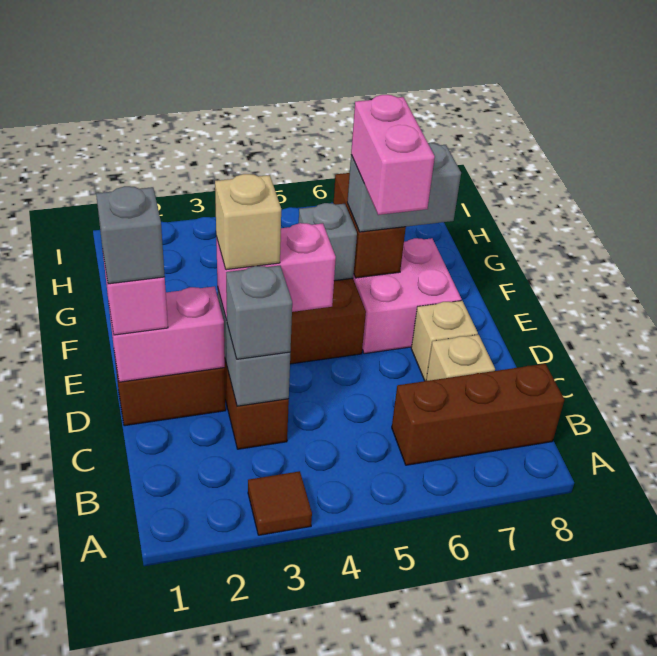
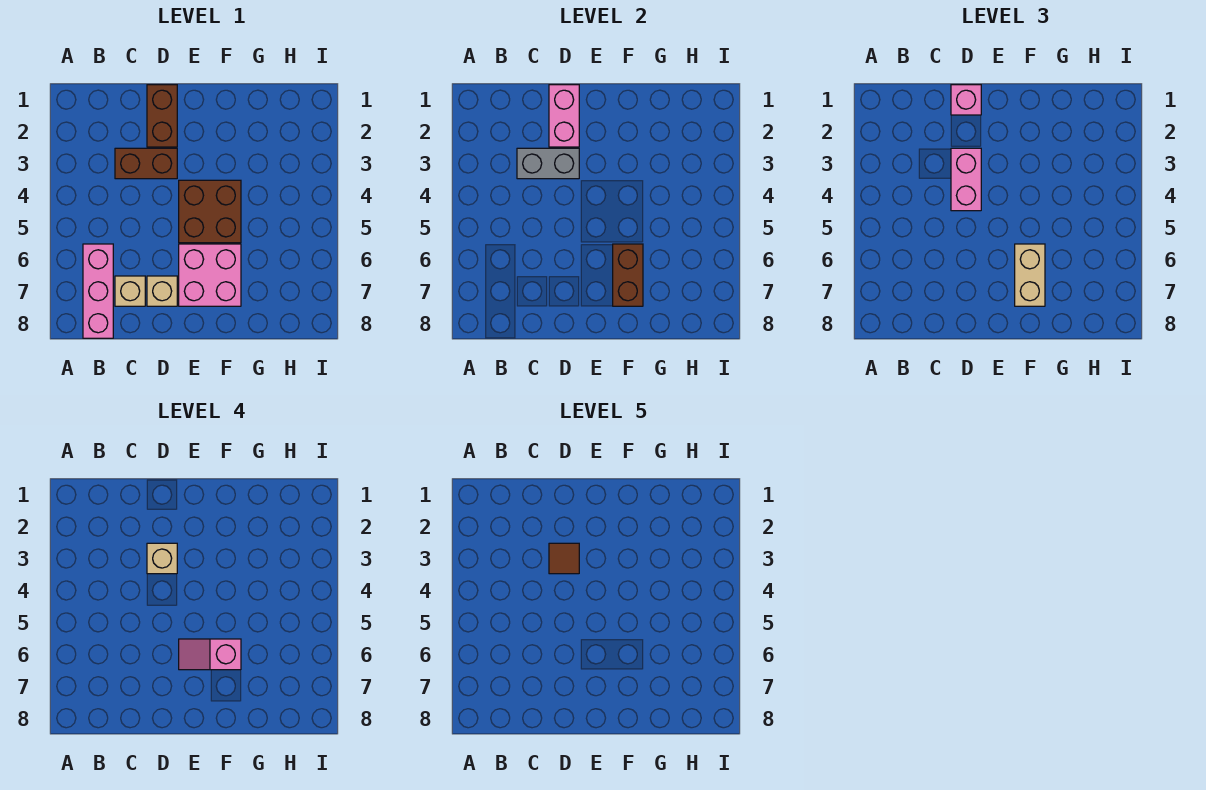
brown 1x1 tile [248,471,312,535] -> brown 1x1 tile moved to [549,543,579,574]
brown 1x3 brick [392,364,564,465] -> pink 1x3 brick [83,244,113,338]
grey 1x1 brick [226,266,292,359] -> none
grey 1x1 brick [96,186,165,284] -> none
pink 1x2 brick [351,95,435,215] -> pink 1x2 slope [179,639,241,670]
grey 1x1 brick [299,203,357,281] -> none
brown 1x2 brick [333,173,406,278] -> brown 1x2 brick turned to [613,244,643,306]
grey 1x2 brick [347,143,461,232] -> tan 1x2 brick [1015,244,1045,306]

